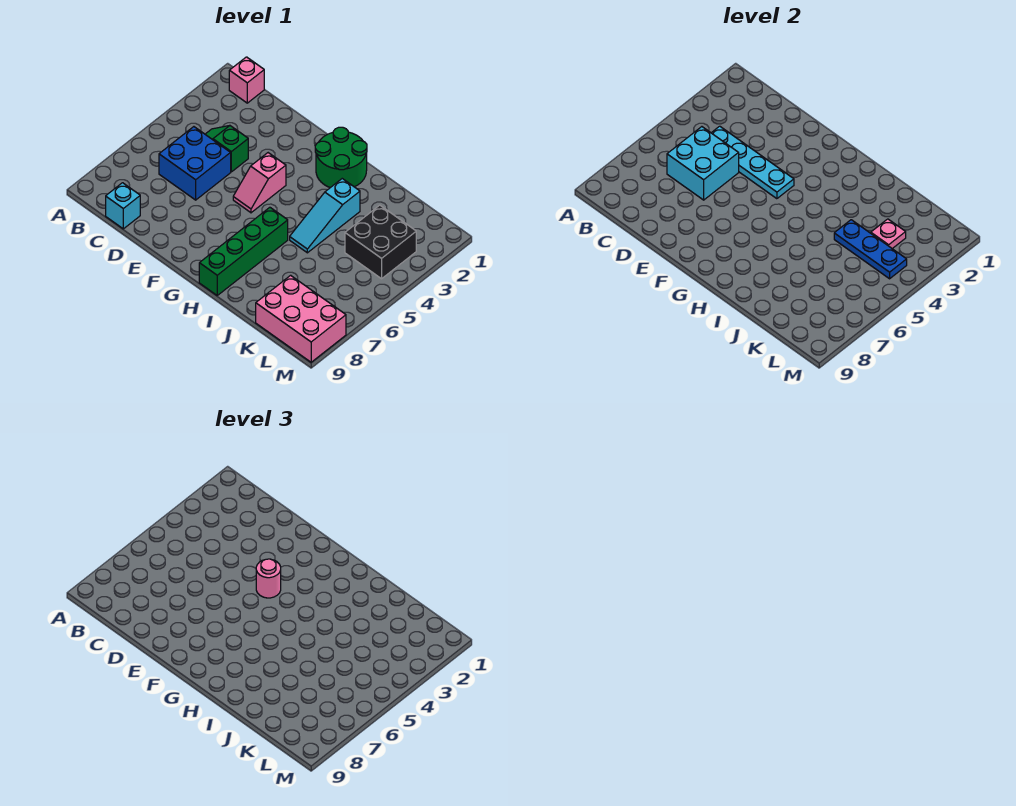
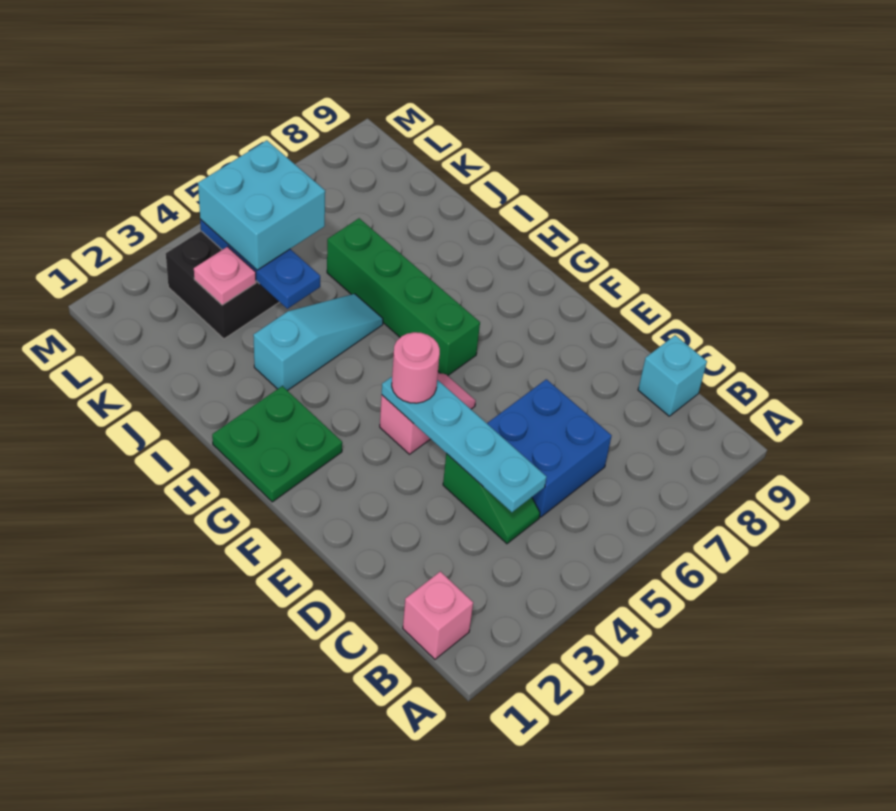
cyan 2x2 brick [667,127,739,200] -> cyan 2x2 brick moved to [198,140,325,270]
green 2x2 round brick [315,127,367,188] -> green 2x2 plate [212,386,342,502]
green 1x4 brick [199,207,288,295] -> green 1x4 brick turned to [327,218,480,376]
pink 2x3 brick [256,275,346,362] -> none

